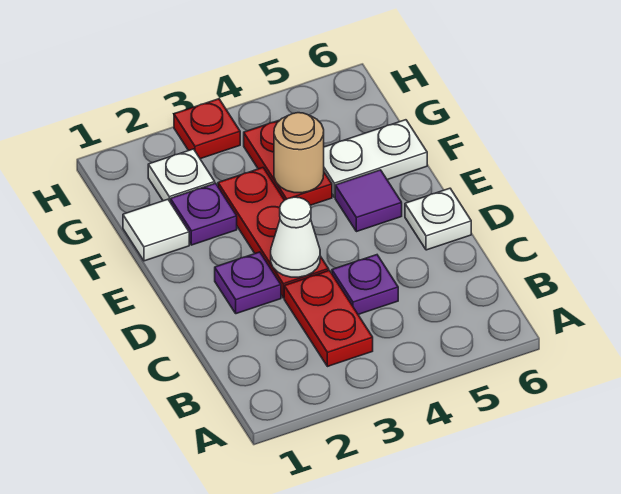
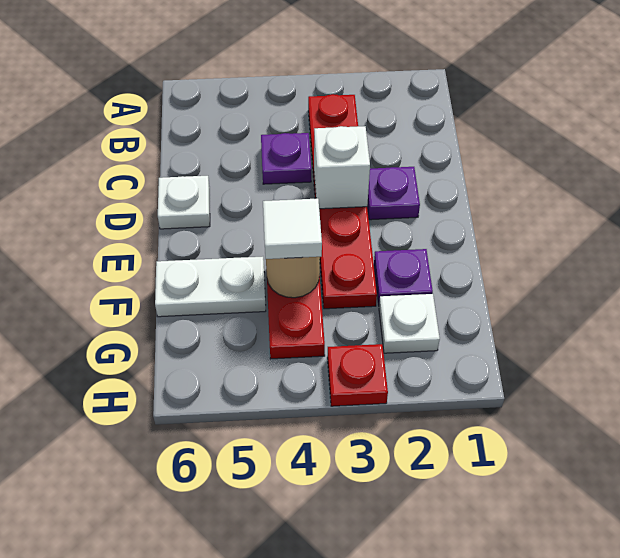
white 1x1 cone [271,197,320,277] -> white 1x1 brick [314,126,370,209]
purple 1x1 tile [335,170,402,232] -> none
white 1x1 tile [123,199,189,261] -> white 1x1 tile moved to [263,198,322,259]

